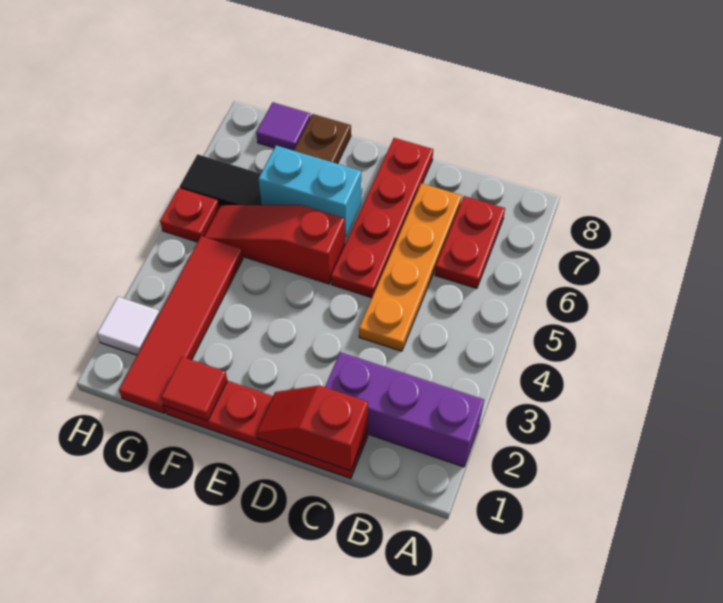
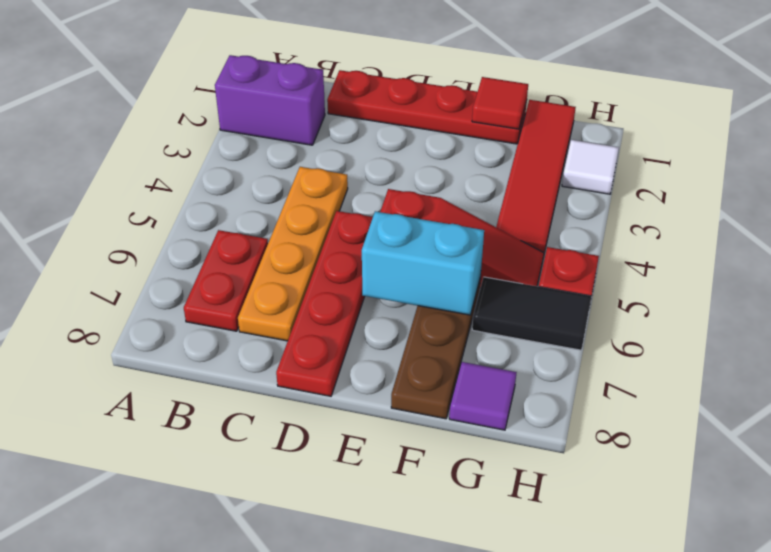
purple 1x3 brick [325,352,484,467] -> purple 1x2 brick [215,55,325,145]
red 1x2 slope [256,385,368,471] -> none

